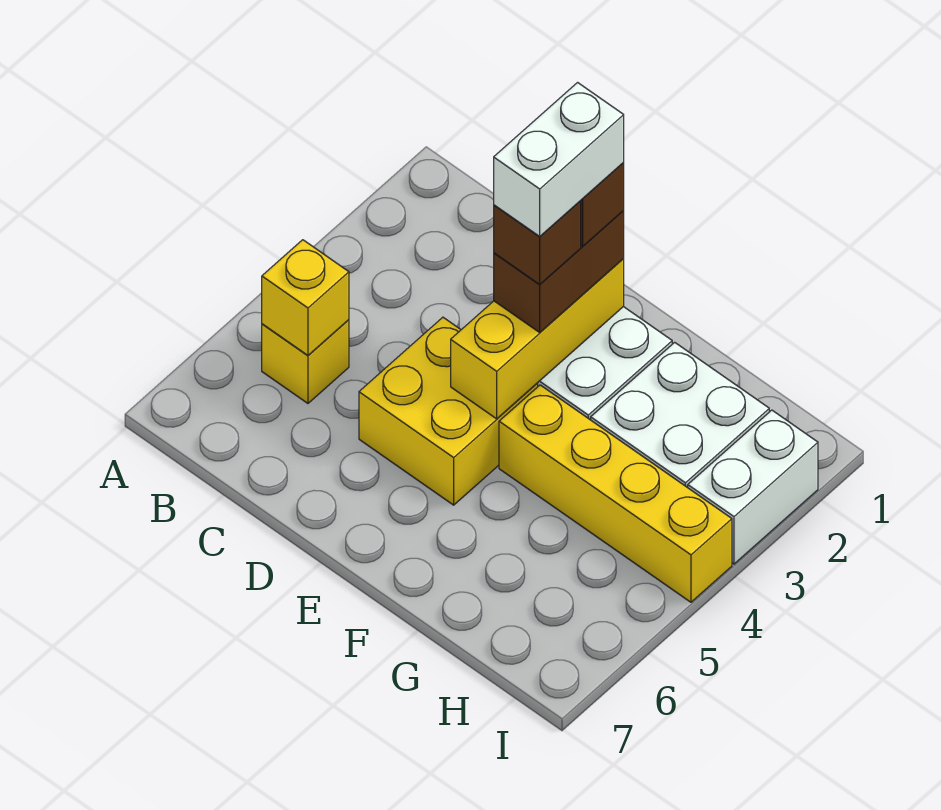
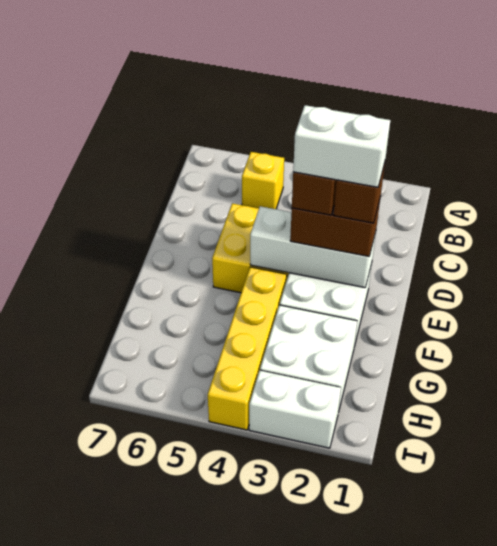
yellow 1x1 brick [262,240,349,355] -> none
yellow 1x3 brick [451,259,624,419] -> white 1x3 brick [250,206,376,288]

